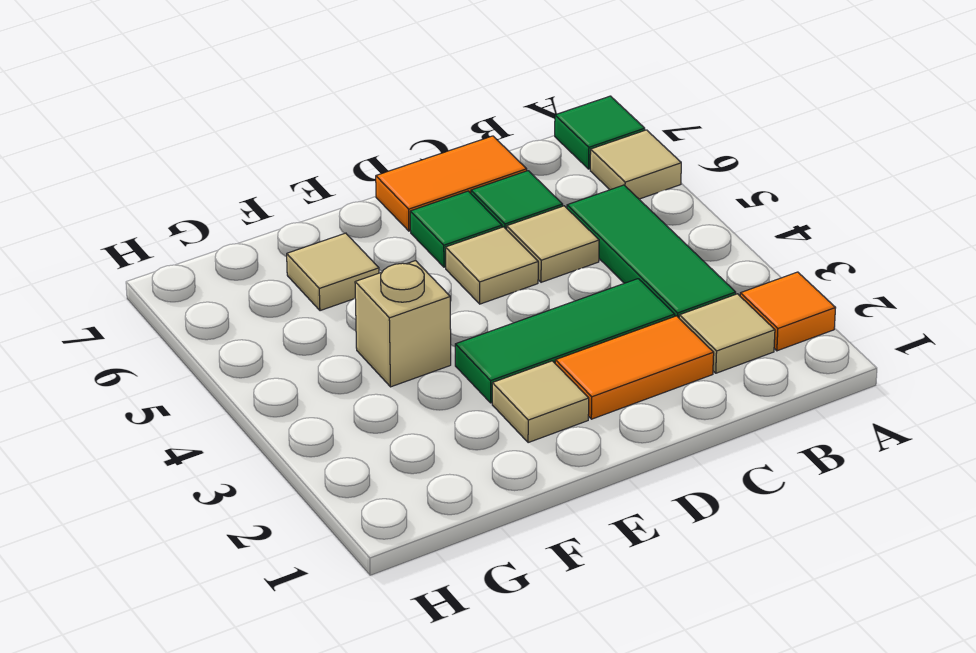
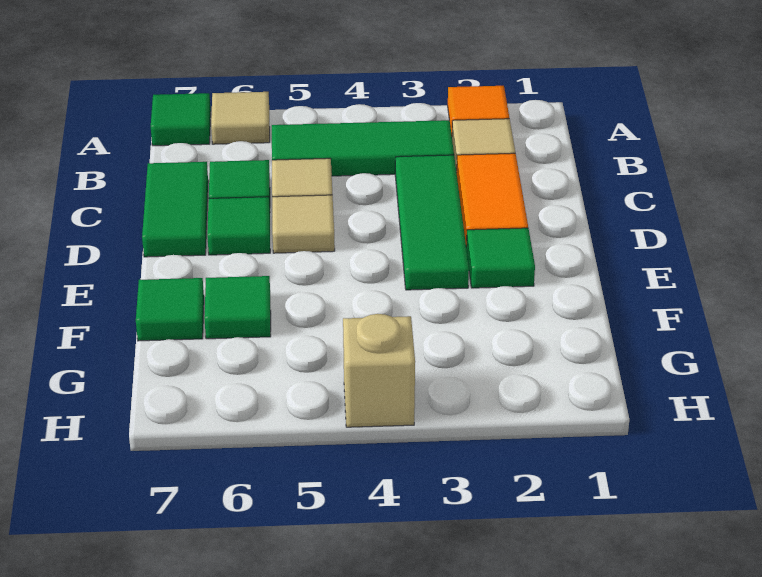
orange 1x2 tile [376,136,527,231] -> green 1x2 tile [142,162,208,257]
tan 1x1 tile [492,361,589,443] -> green 1x1 tile [466,228,535,288]
tan 1x1 brick [355,261,451,387] -> tan 1x1 brick moved to [343,314,415,427]
tan 1x1 tile [287,233,379,311] -> green 1x1 tile [204,276,271,339]
none -> green 1x1 tile [136,278,204,341]

